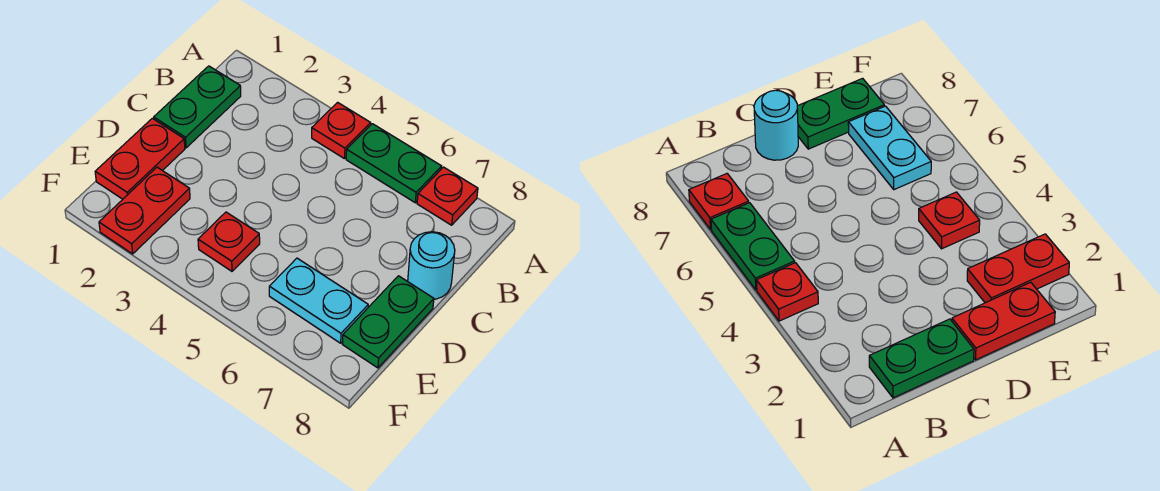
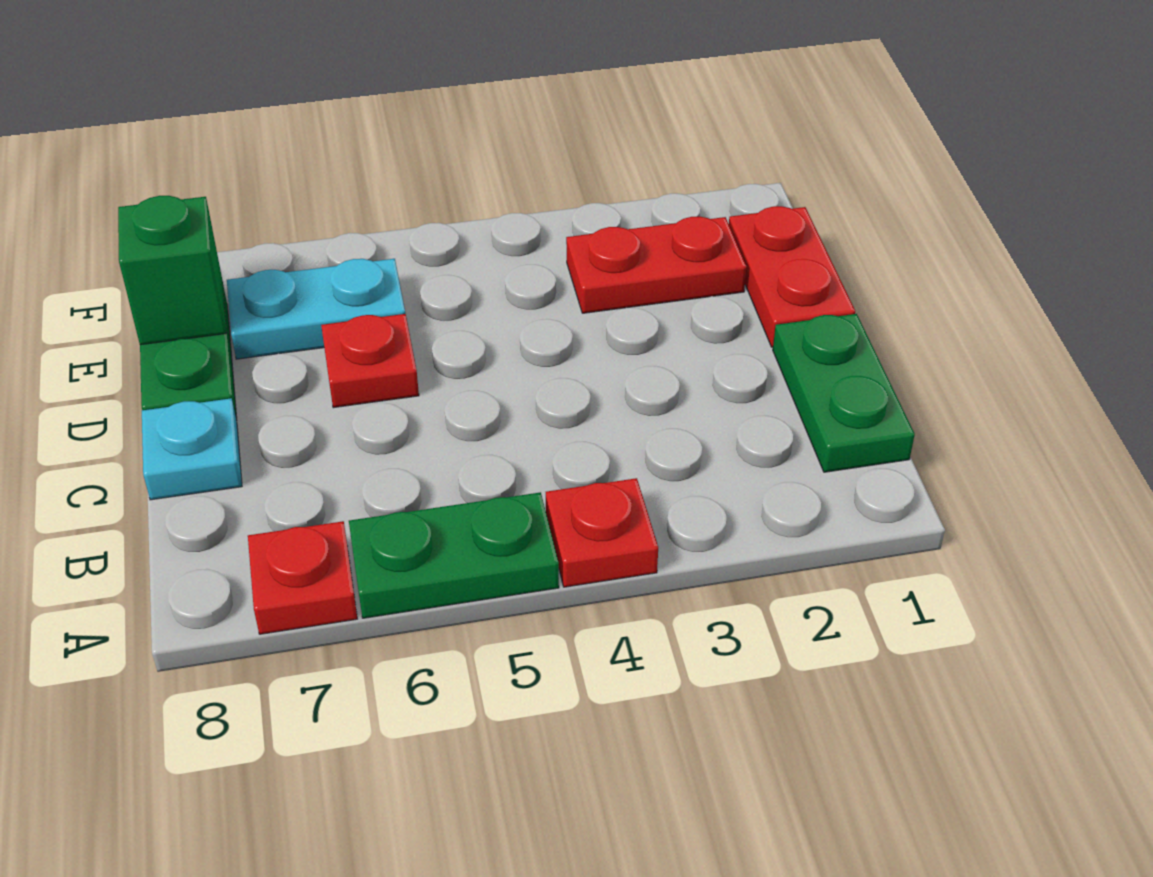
cyan 1x1 round brick [408,232,455,299] -> cyan 1x1 plate [142,398,242,500]
red 1x2 plate [99,167,190,254] -> red 1x2 plate turned to [566,217,747,313]
red 1x1 plate [198,212,260,271] -> red 1x1 plate moved to [321,314,419,408]
none -> green 1x1 brick [118,196,226,345]

